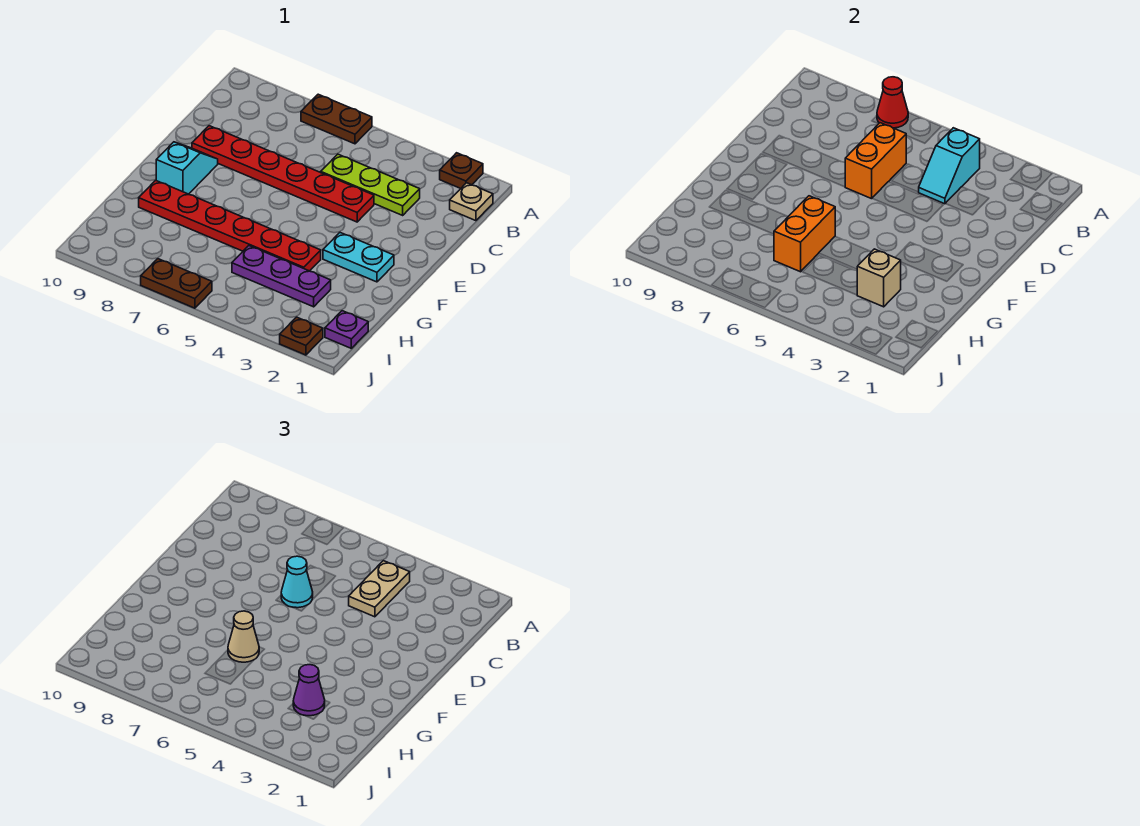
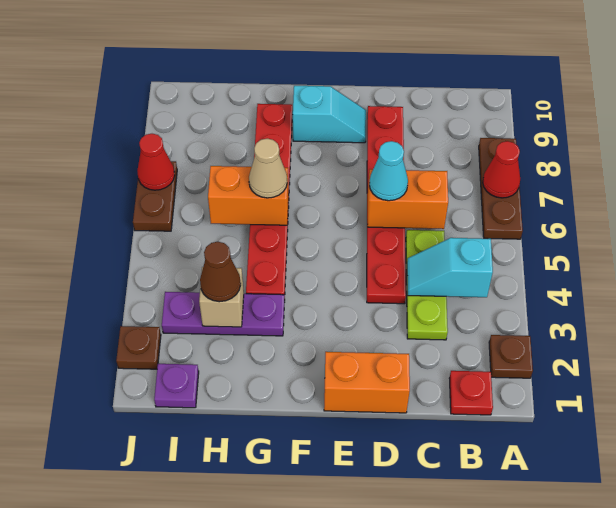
brown 1x2 plate [301,94,372,144] -> brown 1x3 plate [479,138,523,239]
tan 1x1 plate [450,183,493,221] -> red 1x1 plate [449,371,493,415]
tan 1x2 plate [349,561,410,617] -> none
none -> orange 1x2 brick [324,352,410,413]
cyan 1x2 plate [323,233,394,282] -> none
purple 1x3 plate [232,246,331,307] -> purple 1x3 plate turned to [162,292,284,336]
purple 1x1 cone [293,665,325,716] -> brown 1x1 cone [200,242,241,302]
none -> red 1x1 cone [137,134,175,190]

